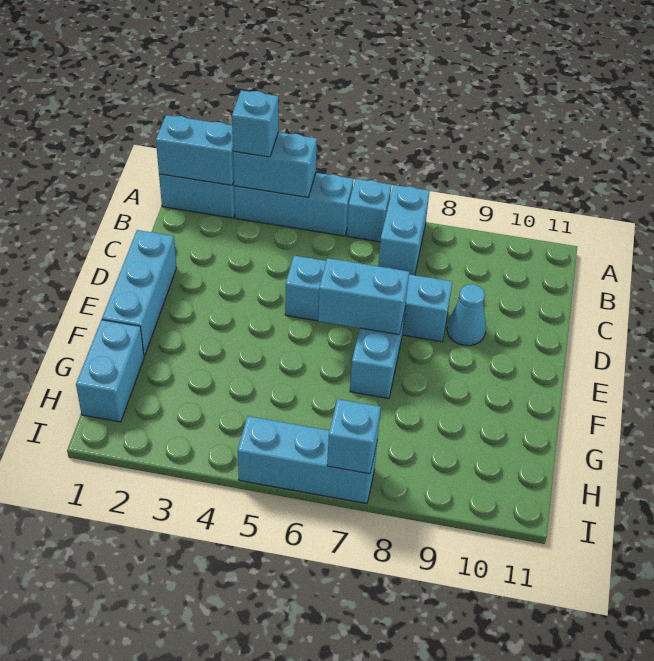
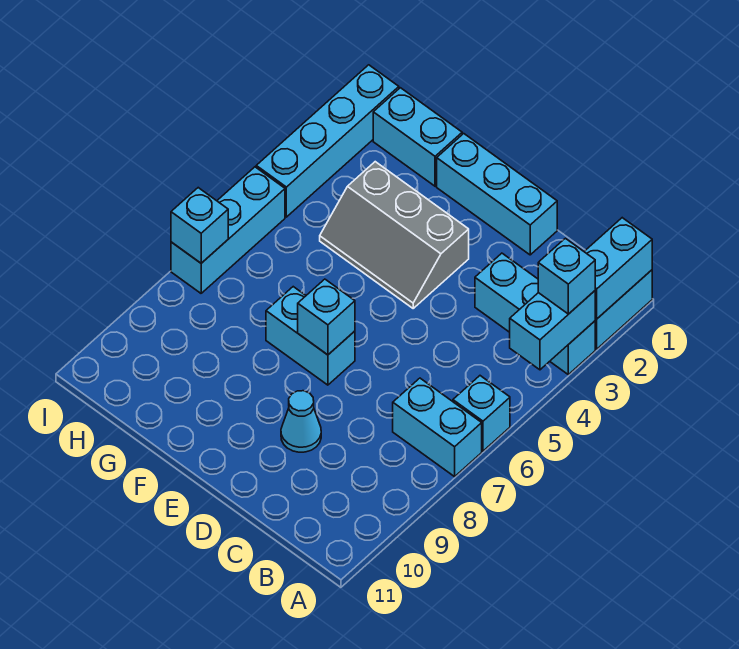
cyan 1x3 brick [234,173,353,236] -> cyan 1x3 brick turned to [475,253,595,374]
cyan 1x4 brick [285,256,452,342] -> cyan 1x4 brick moved to [256,65,399,217]
none -> grey 2x3 slope [320,162,469,308]
cyan 1x2 brick [318,258,409,335] -> cyan 1x1 brick [298,279,355,355]

